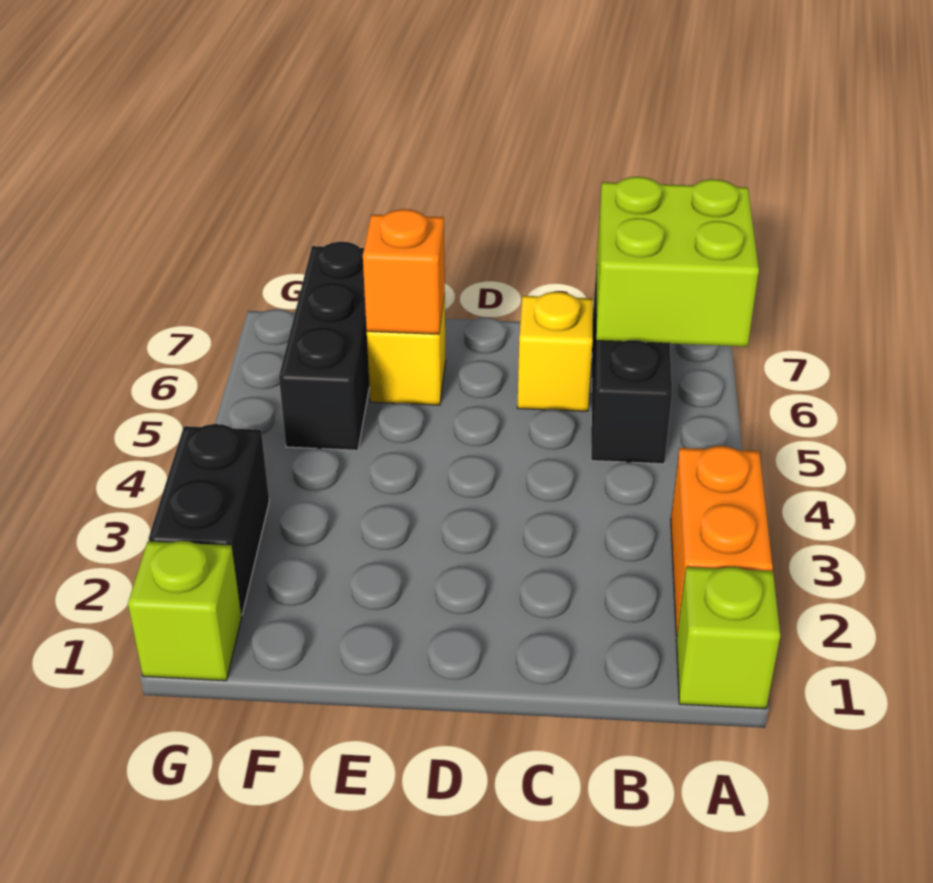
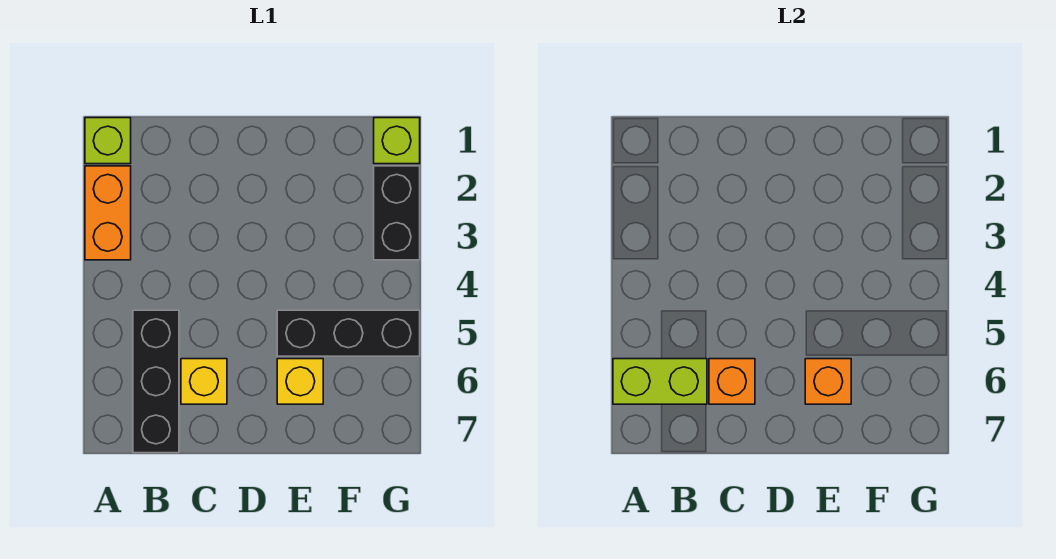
lime 2x2 brick [596,177,759,347] -> lime 1x2 brick [613,359,707,404]
none -> orange 1x1 brick [709,359,755,404]
black 1x3 brick [279,242,370,450] -> black 1x3 brick turned to [277,310,420,356]

